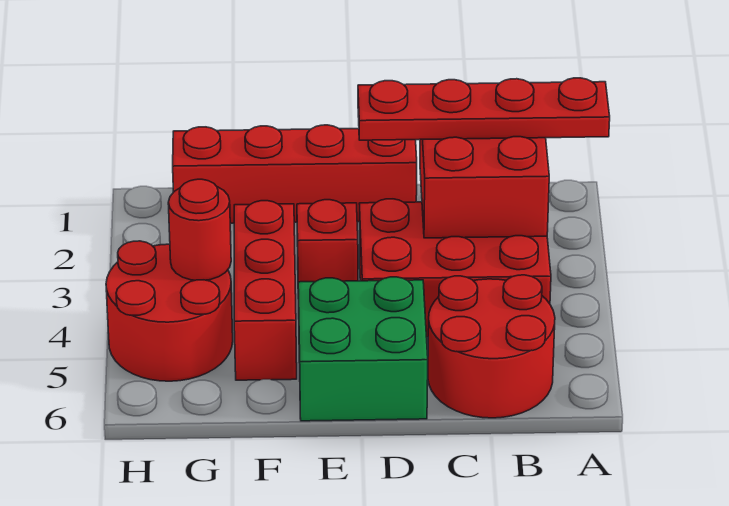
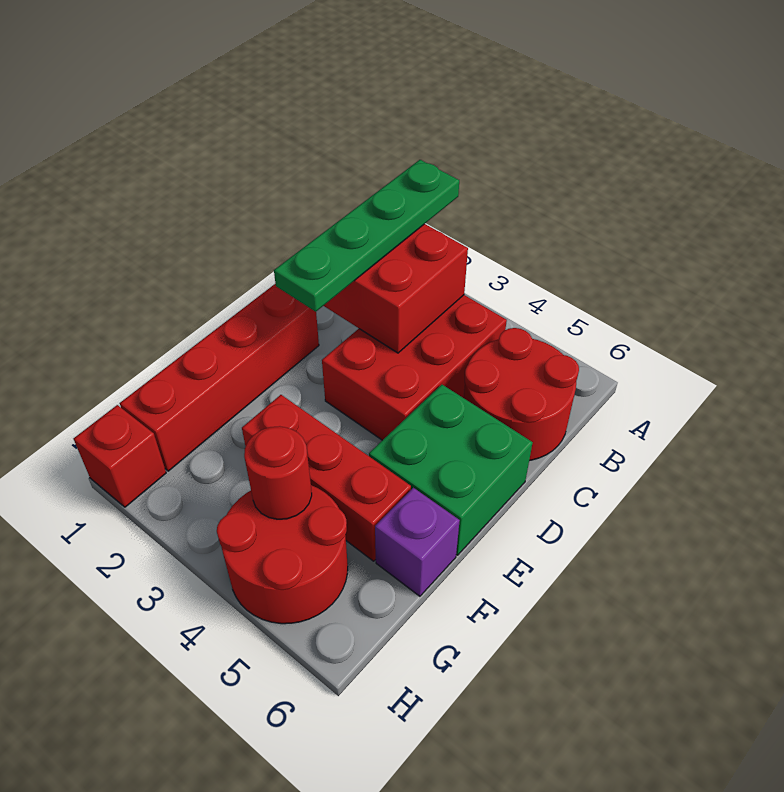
red 1x4 plate [358,78,610,140] -> green 1x4 plate [274,160,459,312]
red 1x1 brick [297,200,358,299] -> red 1x1 brick moved to [73,405,166,507]
none -> purple 1x1 brick [375,488,460,596]

